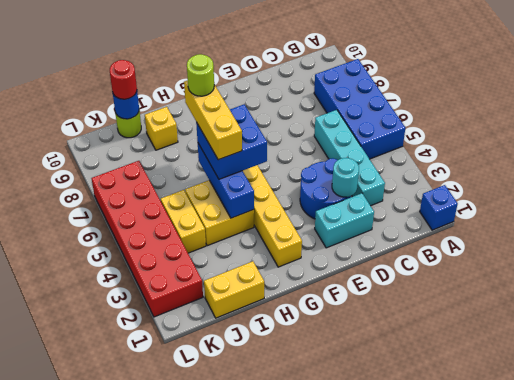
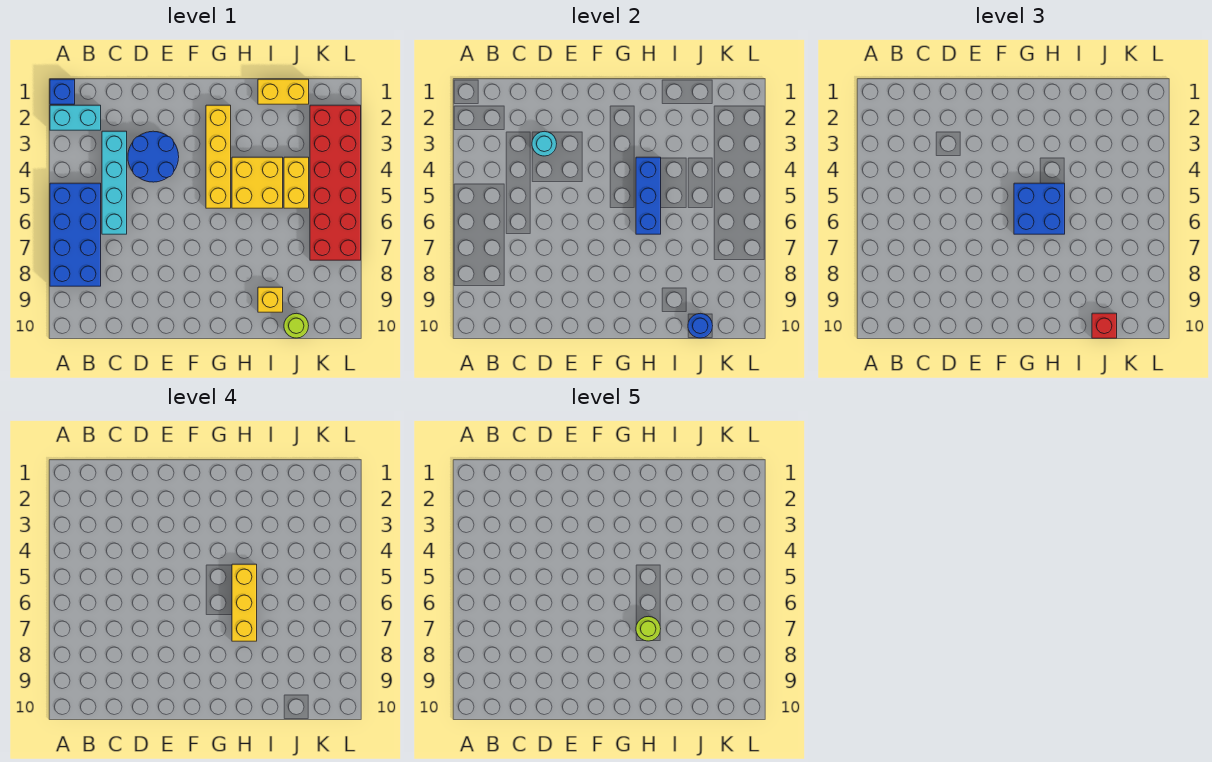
cyan 1x2 brick [315,193,374,248] -> cyan 1x2 brick moved to [50,105,101,130]
red 1x1 round brick [110,60,137,99] -> red 1x1 brick [1092,313,1117,338]

